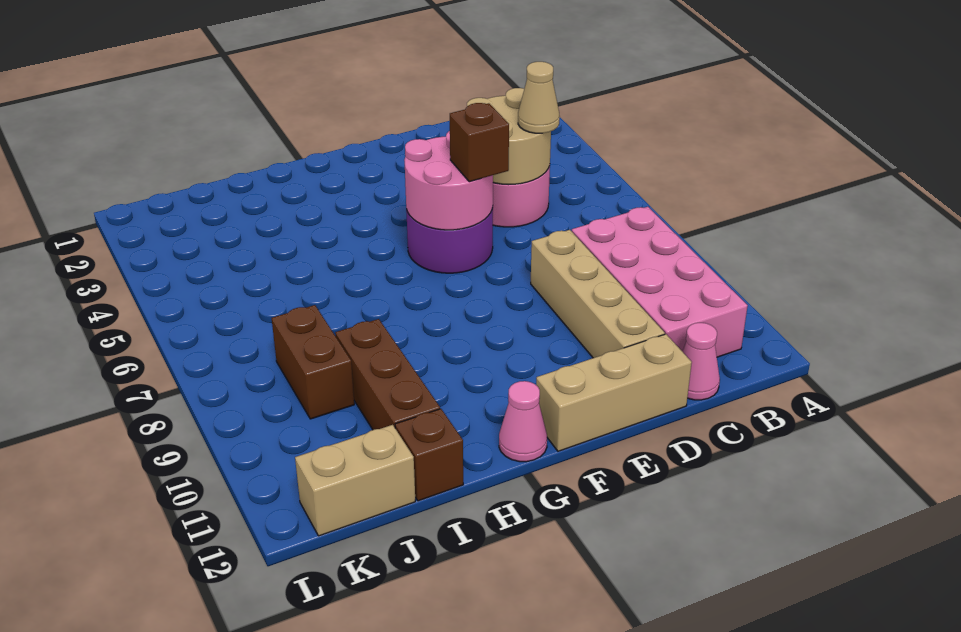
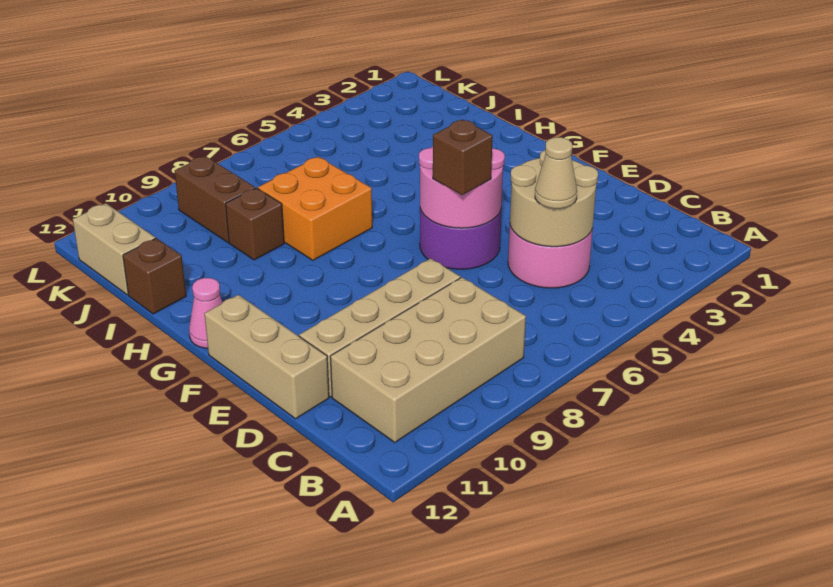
pink 2x4 brick [572,207,748,357] -> tan 2x4 brick [330,277,526,442]
pink 1x1 cone [682,323,720,400] -> none
none -> orange 2x2 brick [258,157,372,260]
brown 1x3 brick [335,319,440,430] -> brown 1x1 brick [226,188,284,260]
brown 1x2 brick [272,305,354,419] -> brown 1x2 brick turned to [175,156,255,242]

